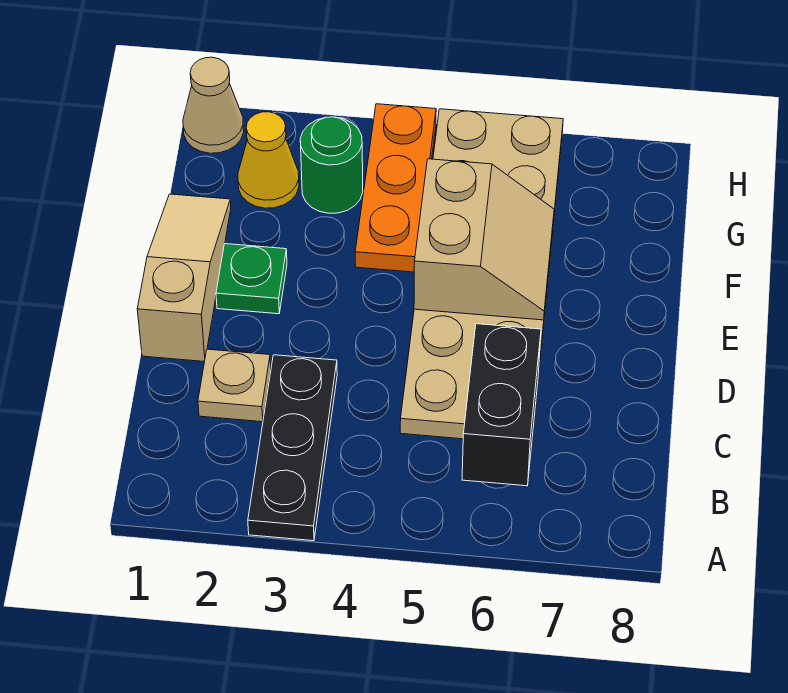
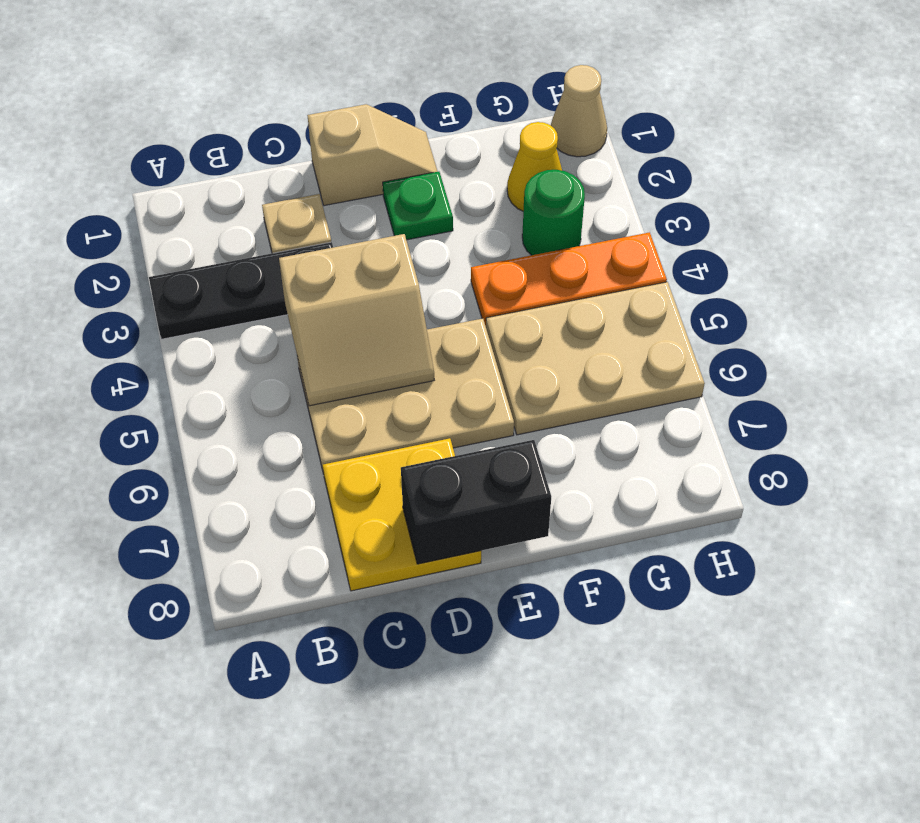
black 1x2 brick [462,324,541,486] -> black 1x2 brick moved to [401,440,551,564]
none -> yellow 2x2 plate [323,438,481,591]
tan 1x3 slope [137,194,231,362] -> tan 1x2 slope [307,104,438,206]
tan 2x2 slope [414,159,554,320] -> tan 2x2 slope moved to [279,234,434,406]

